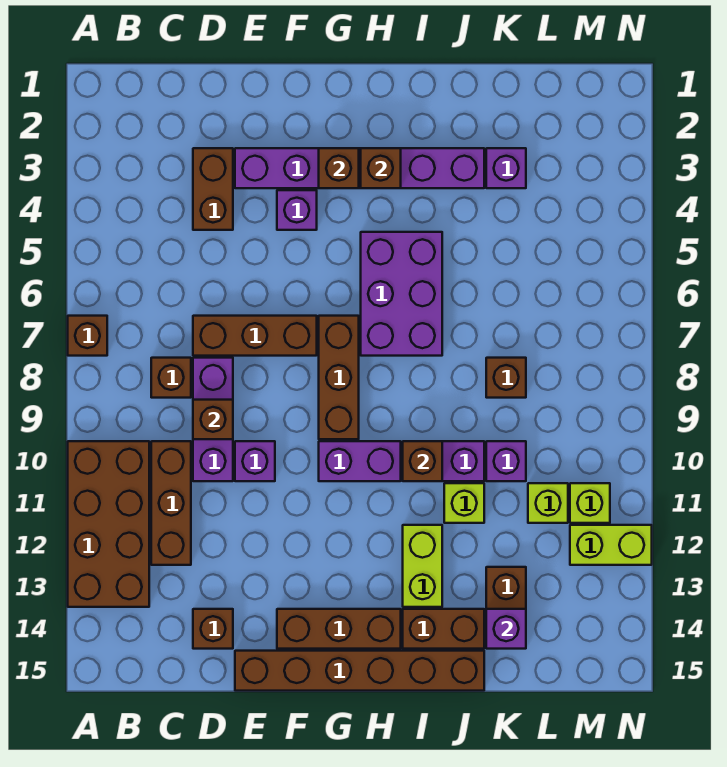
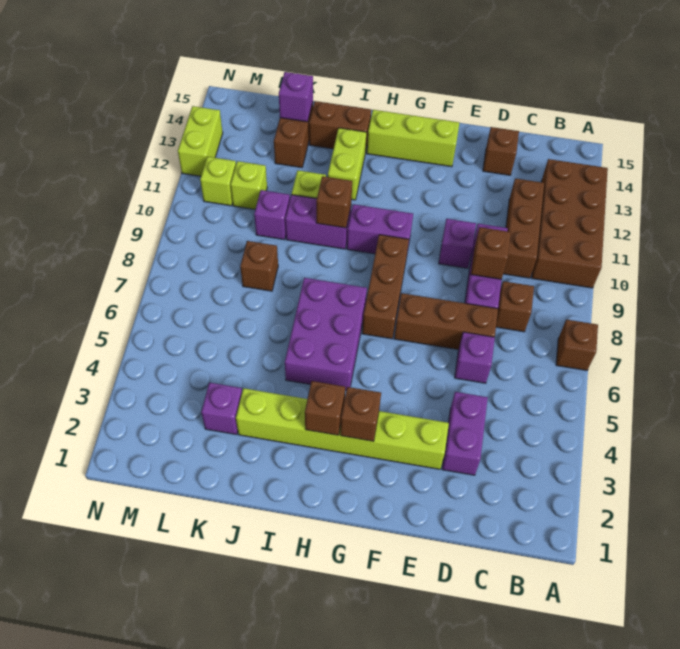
brown 1x2 brick [193,148,233,230] -> purple 1x2 brick [442,392,488,475]
purple 1x6 brick [235,148,484,188] -> lime 1x6 brick [236,388,449,469]
brown 1x6 brick [235,651,484,691] -> none
purple 1x1 brick [277,190,317,230] -> purple 1x1 brick moved to [455,332,495,383]
brown 1x3 brick [277,609,401,649] -> lime 1x3 brick [367,110,460,167]
lime 1x2 brick [570,525,652,565] -> lime 1x2 brick turned to [178,106,223,176]

